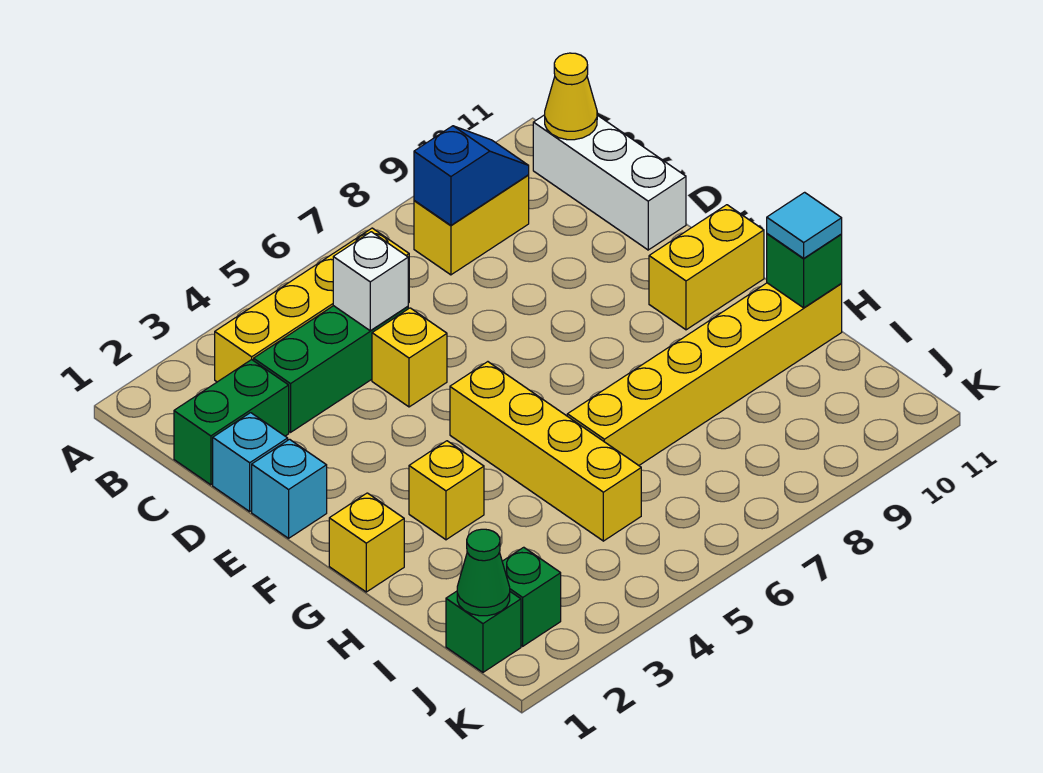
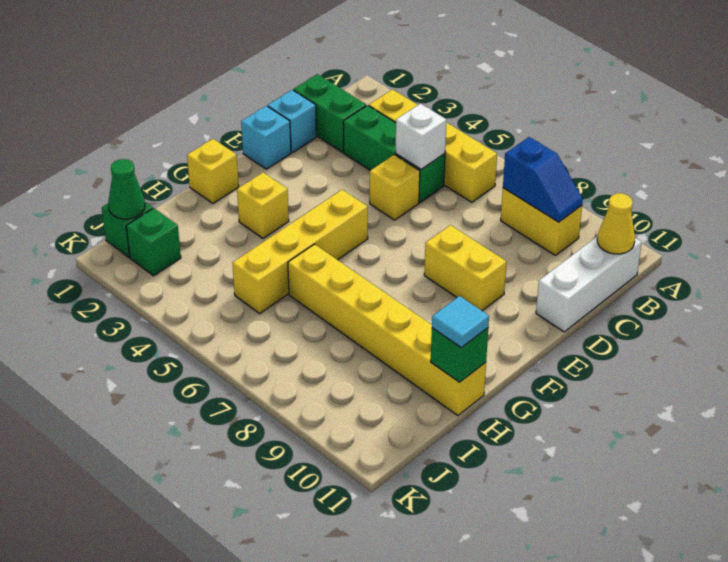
yellow 1x2 brick [649,205,764,330] -> yellow 1x2 brick moved to [424,225,506,311]

